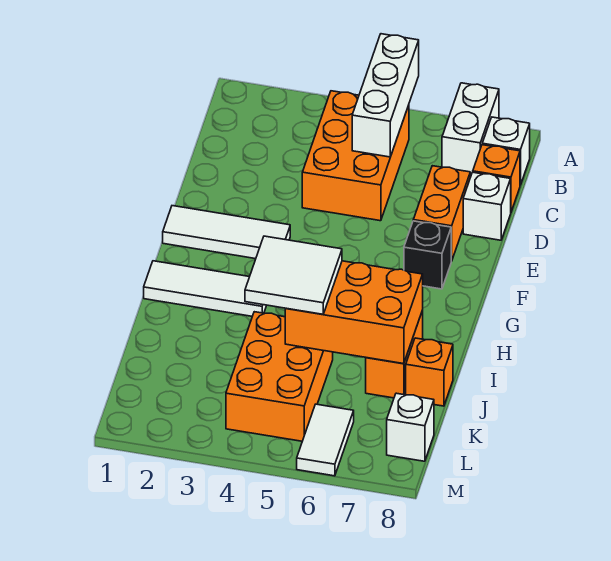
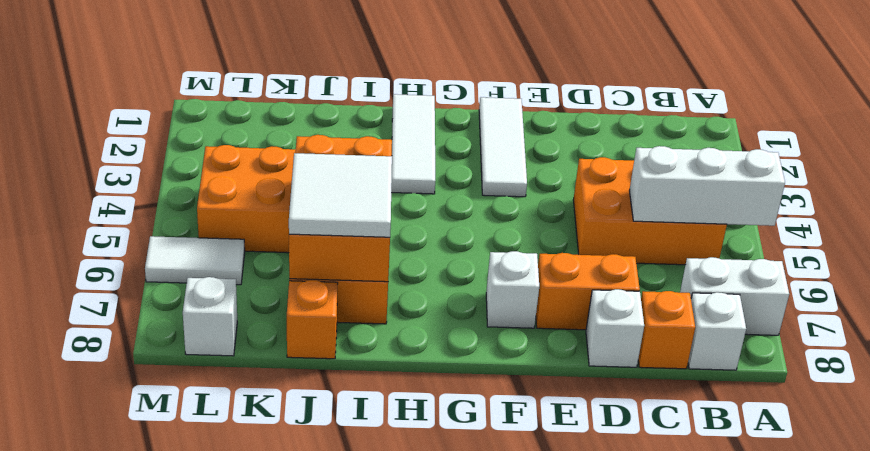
black 1x1 brick [404,221,451,289] -> white 1x1 brick [486,251,539,328]
white 2x2 tile [245,236,342,314] -> white 2x2 tile moved to [289,153,392,237]

